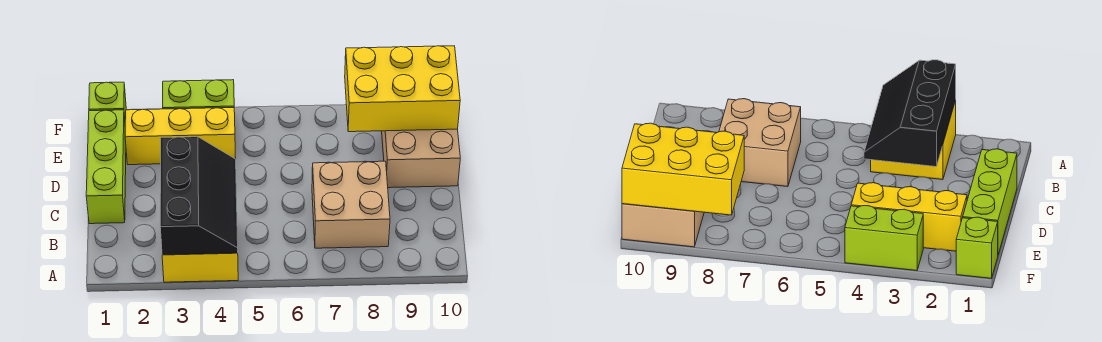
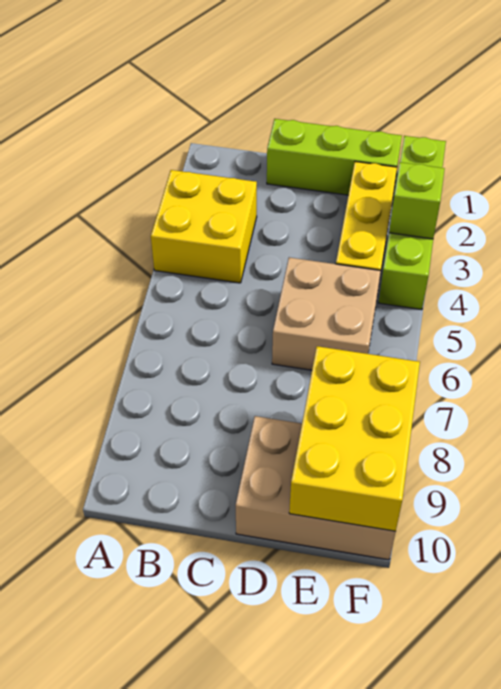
black 2x3 slope [160,137,238,255] -> none
tan 2x2 brick [312,161,390,248] -> tan 2x2 brick moved to [272,257,381,370]
none -> lime 1x1 brick [389,162,445,239]

